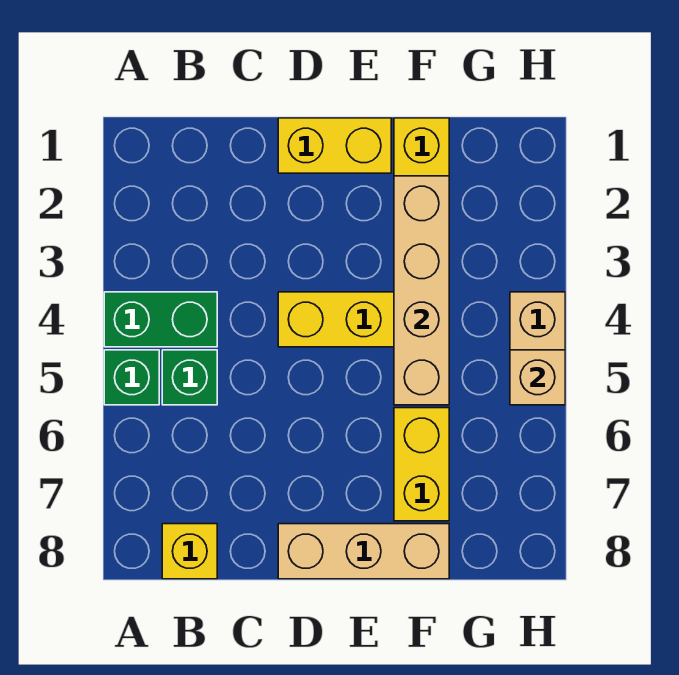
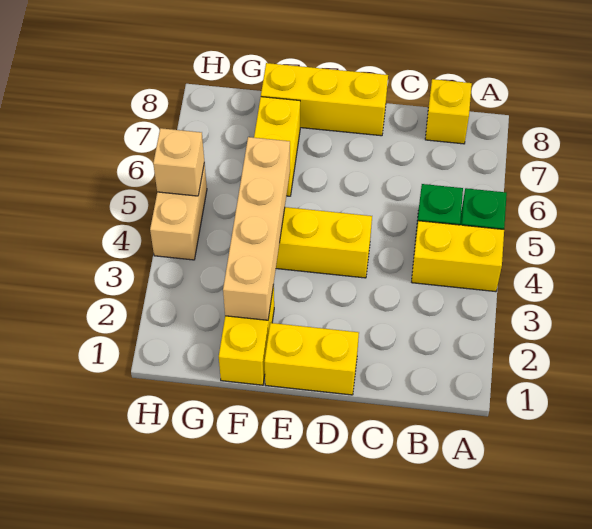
green 1x2 brick [104,292,217,347] -> yellow 1x2 brick [412,221,504,292]
tan 1x3 brick [278,524,449,579] -> yellow 1x3 brick [261,63,388,136]

